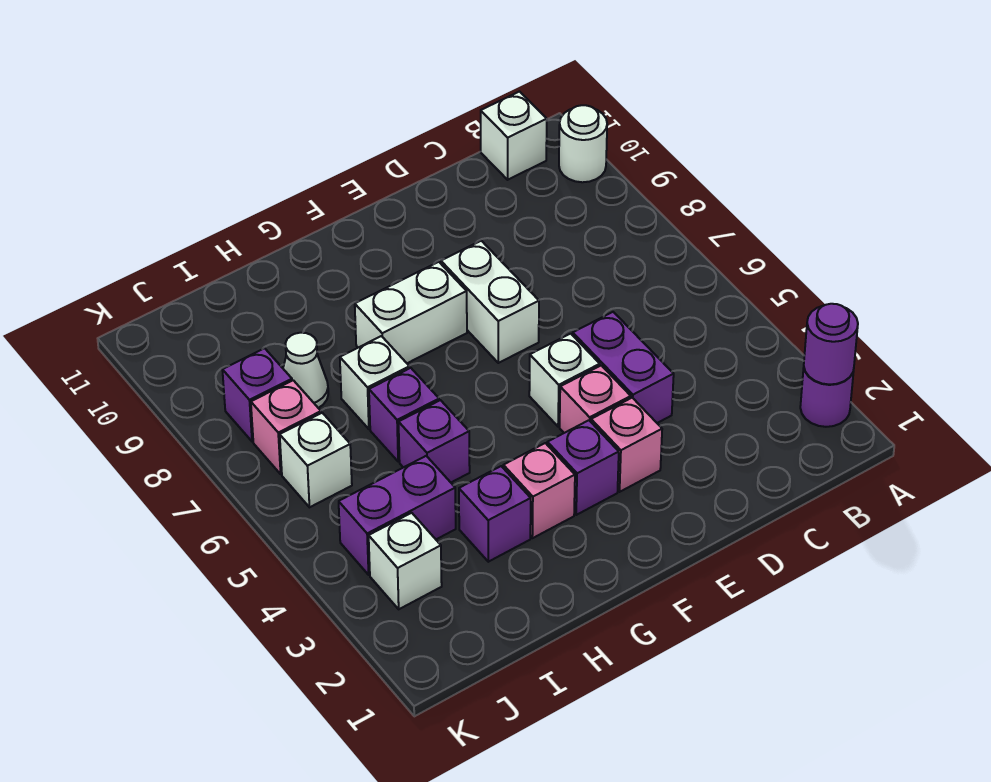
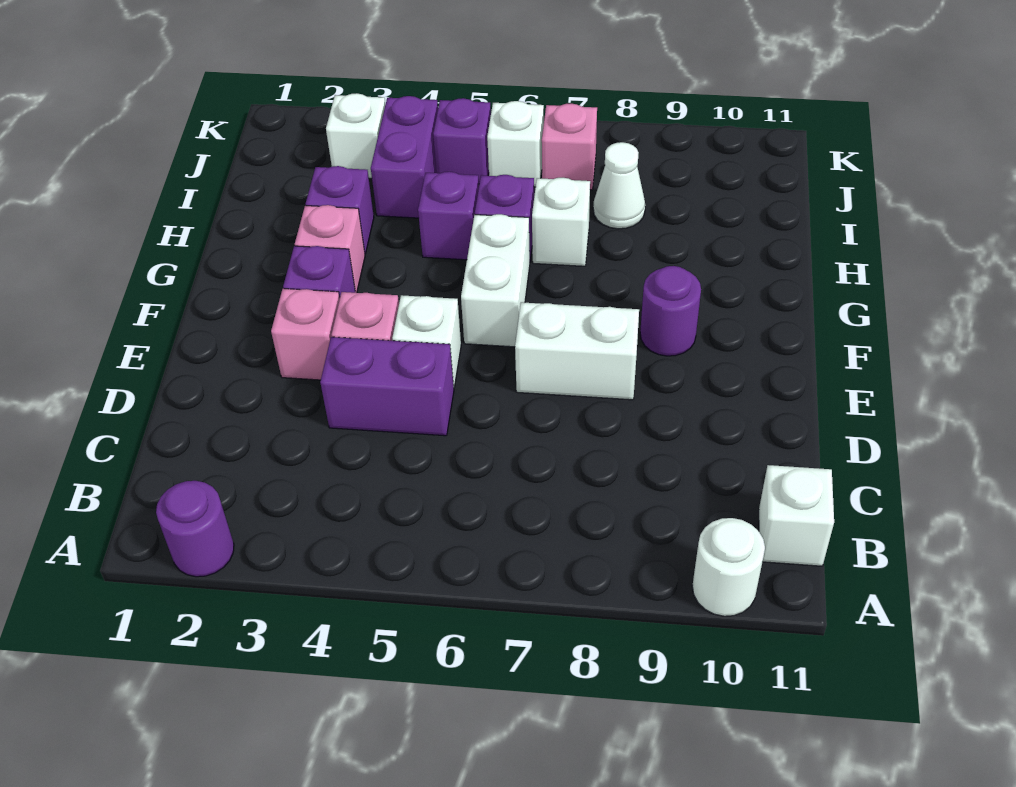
purple 1x1 round brick [804,304,858,385] -> purple 1x1 round brick moved to [640,266,701,356]
white 1x2 brick [355,262,467,363] -> white 1x2 brick moved to [461,214,530,347]
purple 1x1 brick [222,348,292,442] -> purple 1x1 brick moved to [433,98,491,184]

